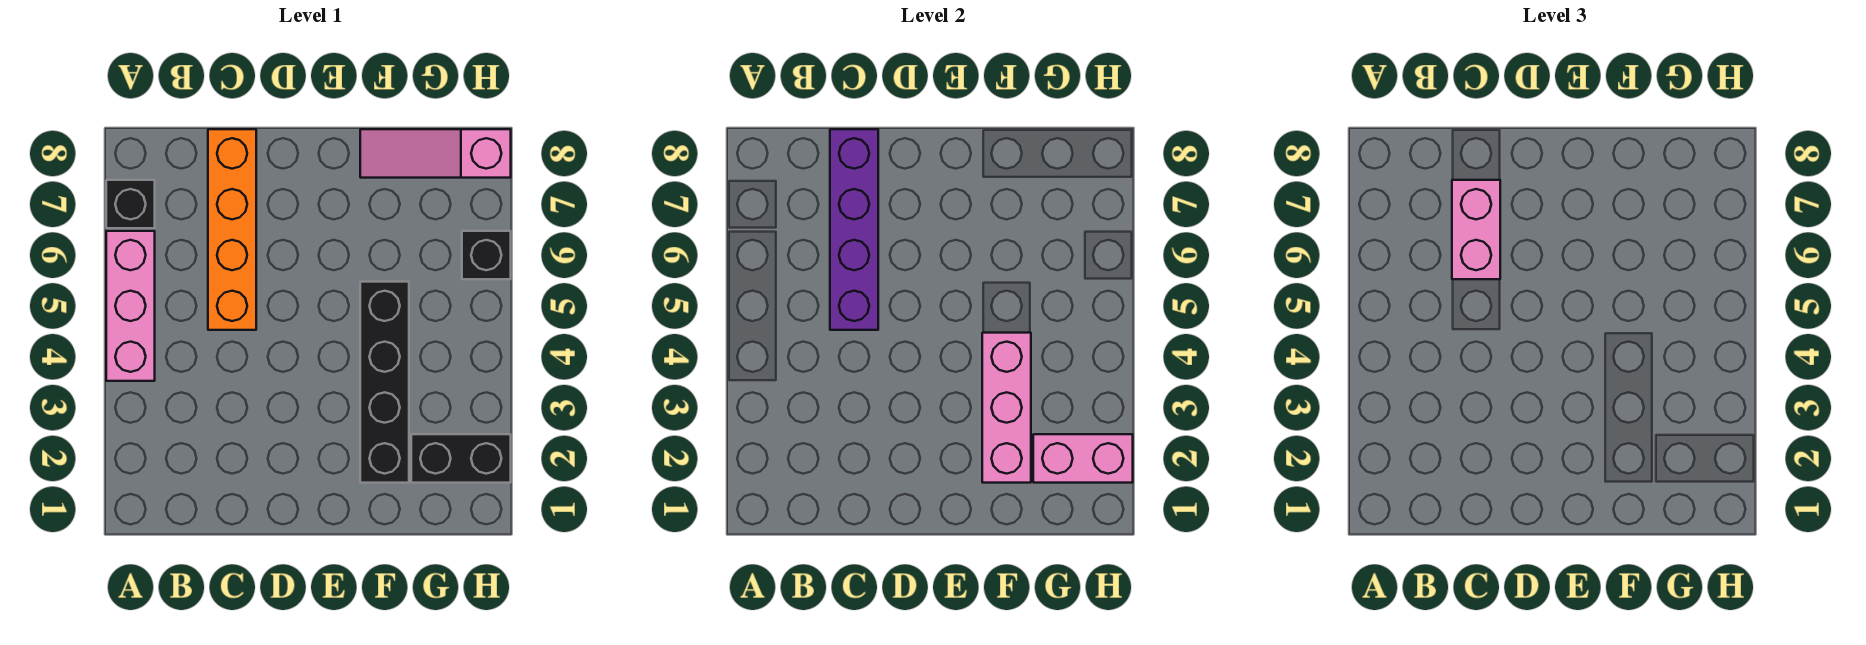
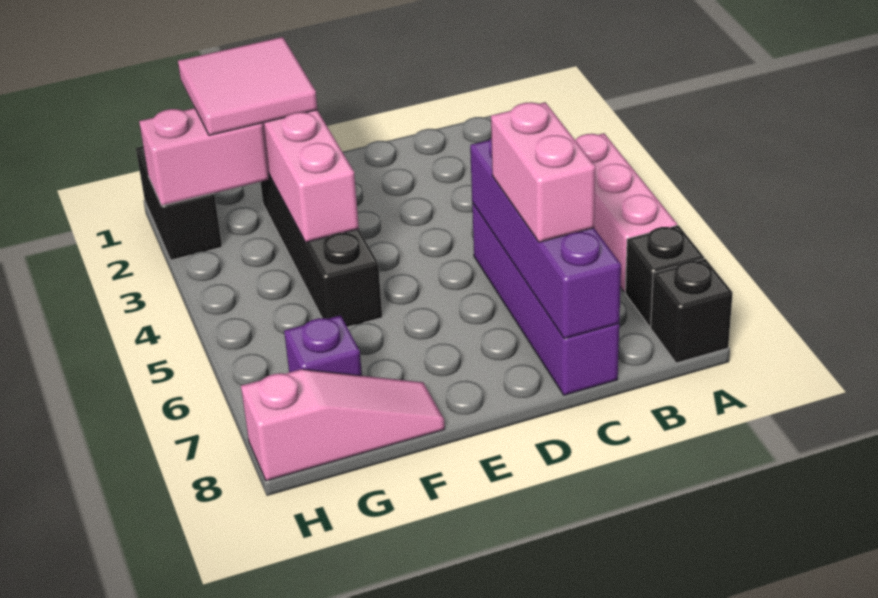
orange 1x4 brick [208,129,256,330] -> purple 1x4 brick [472,203,619,395]
none -> pink 2x2 tile [178,37,317,135]
black 1x2 brick [411,434,511,483] -> black 1x2 brick turned to [136,146,222,260]
none -> purple 1x1 brick [284,315,362,376]
black 1x1 brick [462,231,511,279] -> black 1x1 brick moved to [651,259,733,363]

